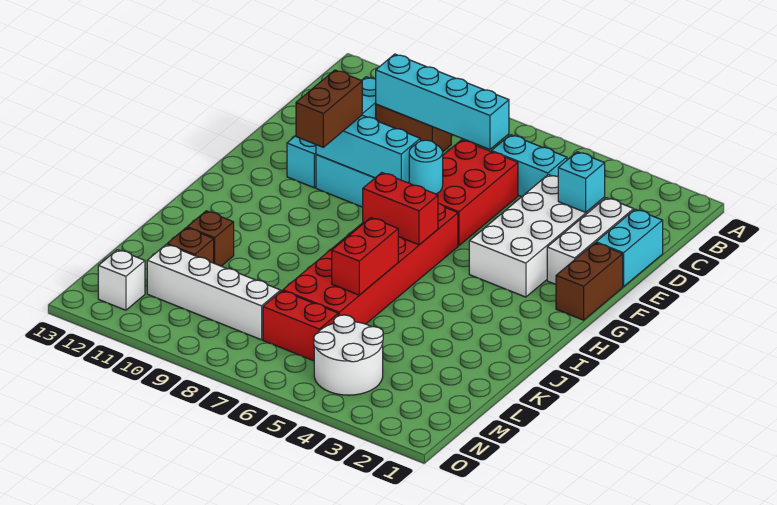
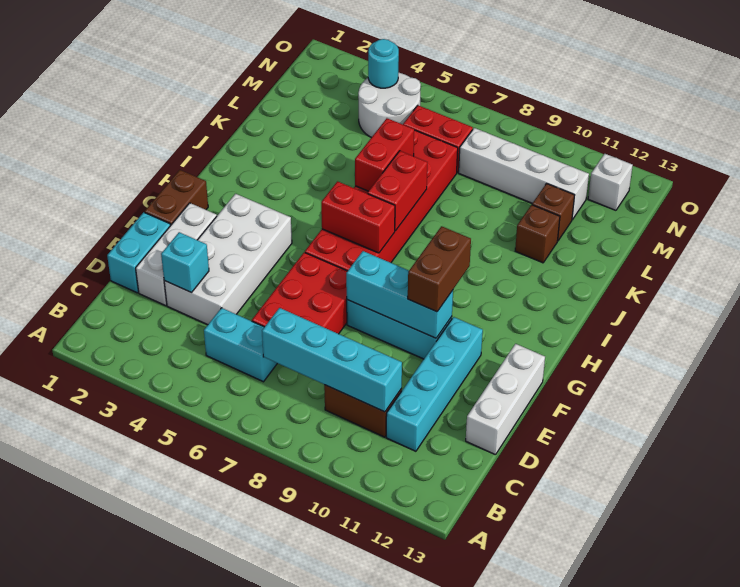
none -> white 1x3 brick [466,344,545,455]
cyan 1x1 round brick [409,140,443,194] -> cyan 1x1 round brick moved to [368,39,399,88]
none -> red 1x2 brick [368,151,427,231]

